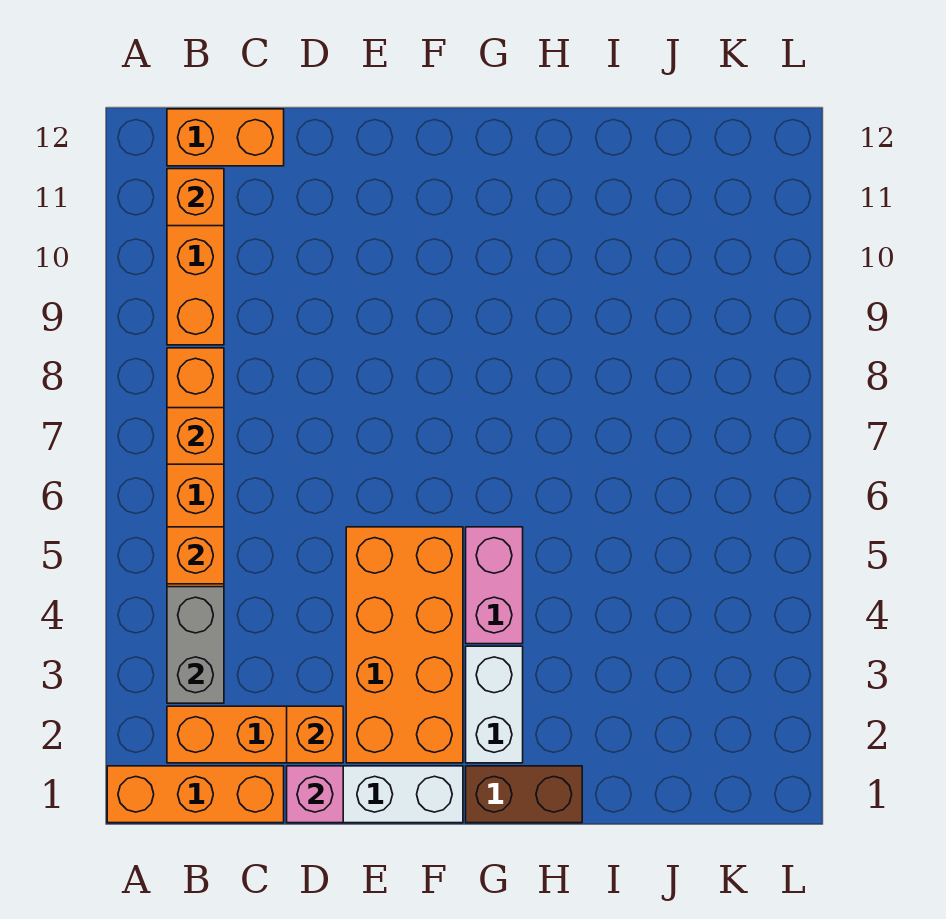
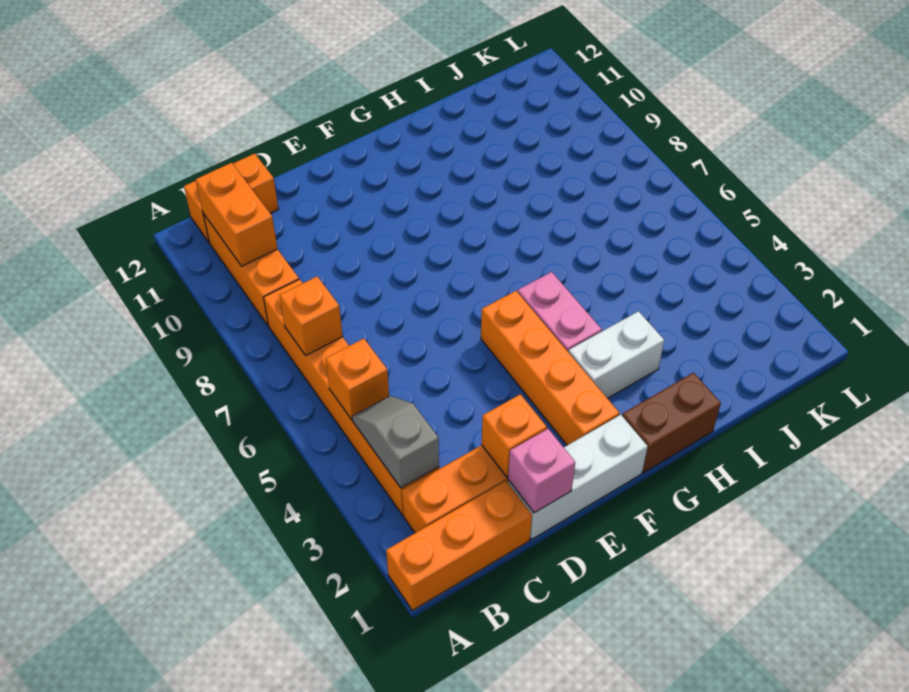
grey 1x2 brick [167,587,224,703] -> grey 1x2 slope [352,396,439,488]
orange 1x1 brick [167,169,224,226] -> orange 1x2 brick [196,163,277,266]
orange 2x4 brick [346,527,463,763] -> orange 1x4 brick [481,291,619,445]
white 1x2 brick [466,646,523,763] -> white 1x2 brick turned to [569,311,664,398]

